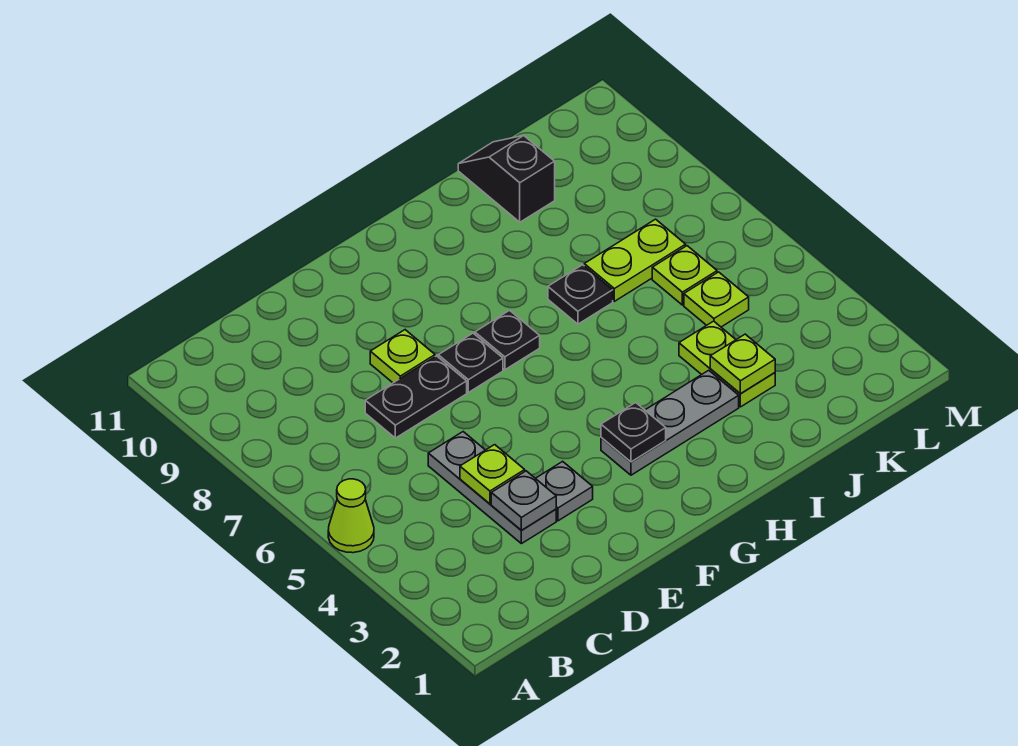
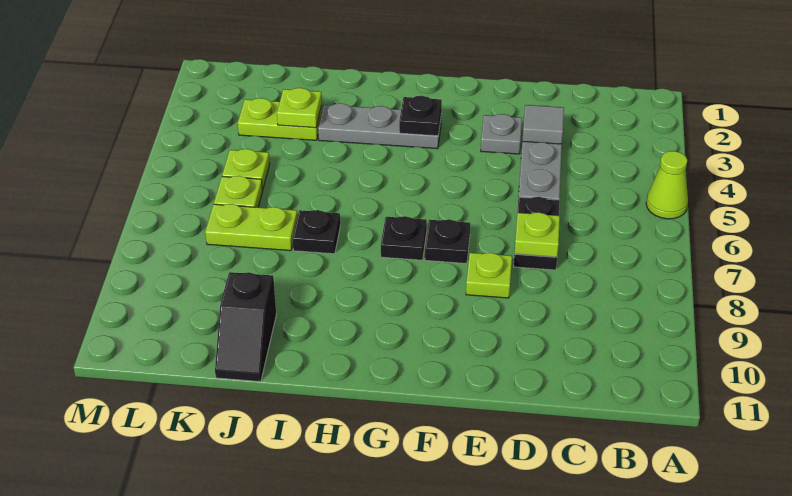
grey 1x1 plate [491,471,556,530] -> grey 1x1 tile [522,105,564,144]
lime 1x1 plate [460,445,525,504] -> lime 1x1 plate moved to [514,212,560,257]
black 1x2 plate [365,356,467,438] -> black 1x2 plate turned to [514,197,560,270]
lime 1x2 plate [679,321,775,407] -> lime 1x2 plate turned to [238,98,322,140]

